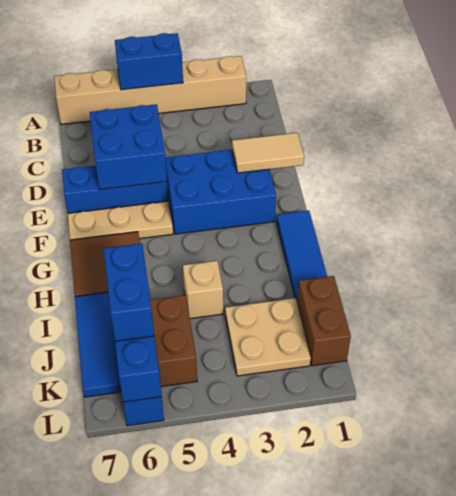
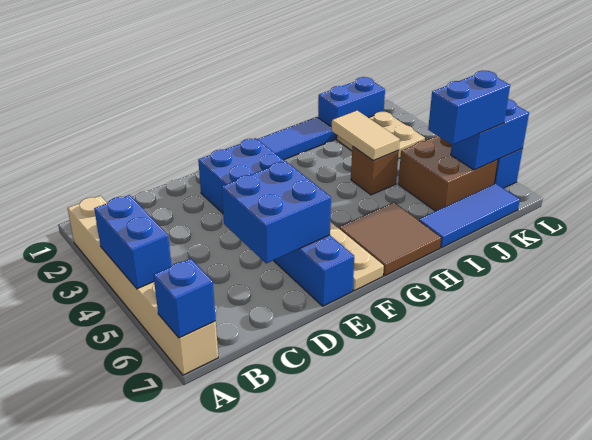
none -> blue 1x1 brick [153,259,216,338]
tan 1x2 tile [232,133,304,173] -> tan 1x2 tile moved to [332,111,400,161]
tan 1x1 brick [183,261,223,319] -> brown 1x1 brick [351,147,399,195]
brown 1x2 brick [297,276,351,366] -> blue 1x2 brick [318,77,385,139]

